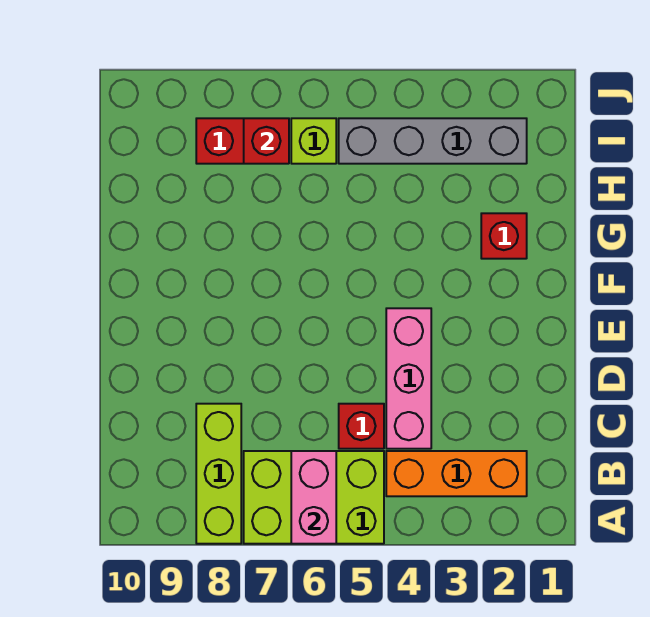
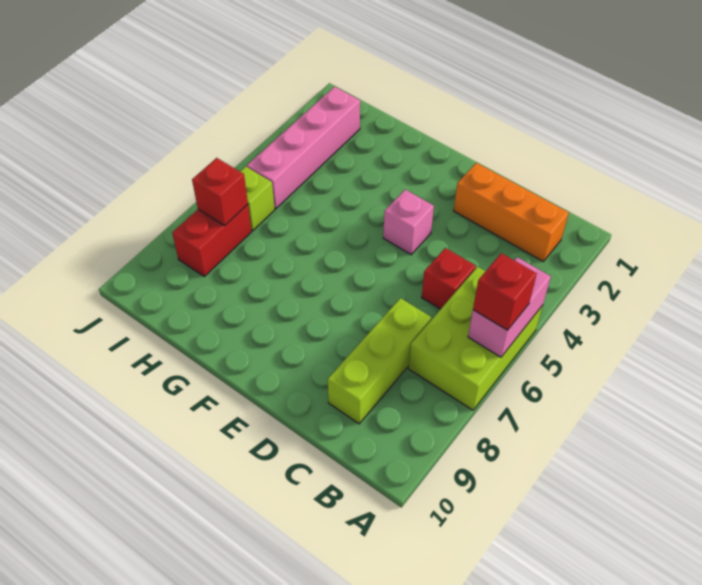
pink 1x2 brick [291,451,336,544] -> pink 1x2 brick turned to [468,257,551,357]
lime 1x3 brick [196,404,241,544] -> lime 1x3 brick turned to [328,298,431,424]
orange 1x3 brick [386,451,527,496] -> orange 1x3 brick turned to [454,163,569,261]
pink 1x3 brick [386,308,431,449] -> pink 1x1 brick [383,190,434,255]
red 1x1 brick [481,213,527,259] -> red 1x1 brick moved to [473,253,537,330]
grey 1x4 brick [339,118,527,164] -> pink 1x4 brick [247,87,360,209]

